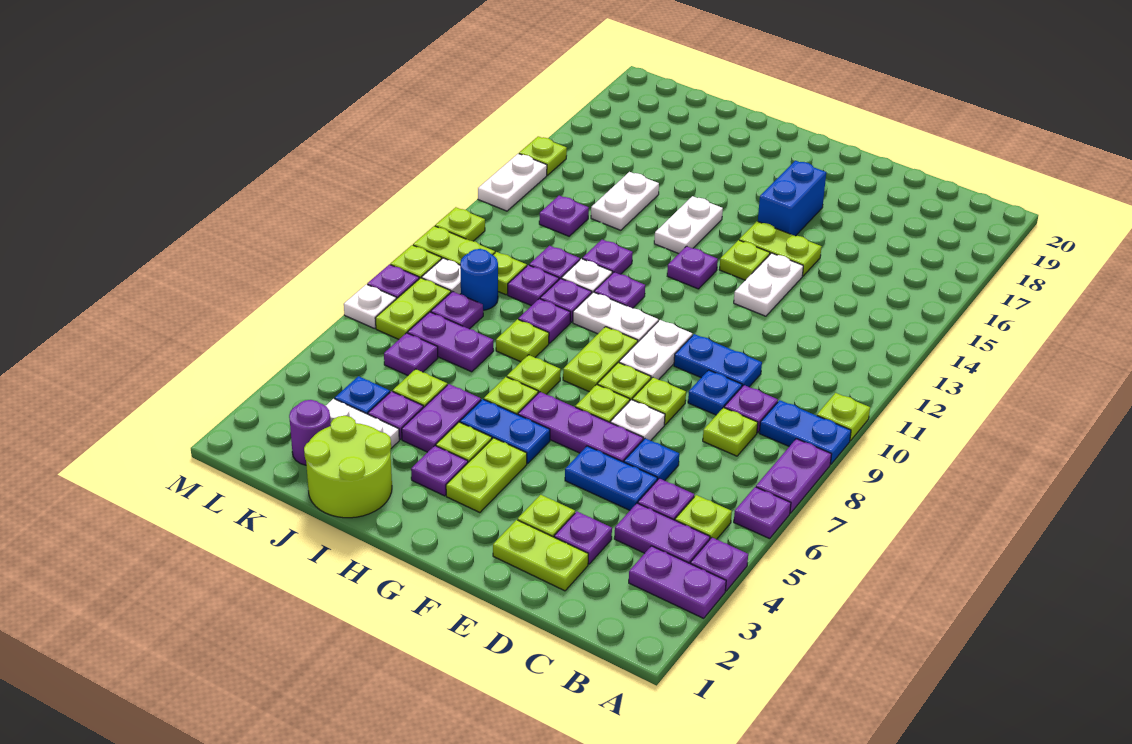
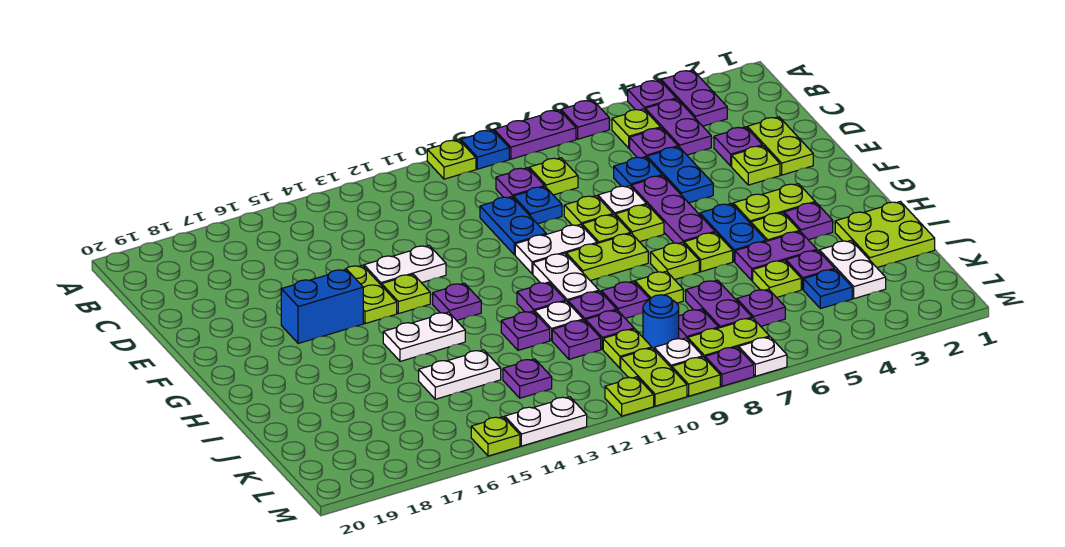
blue 1x2 plate [759,400,851,464] -> blue 1x1 plate [461,130,509,169]
lime 2x2 round brick [304,416,392,518] -> lime 2x2 plate [835,202,935,268]
purple 1x1 round brick [289,400,331,465] -> none

